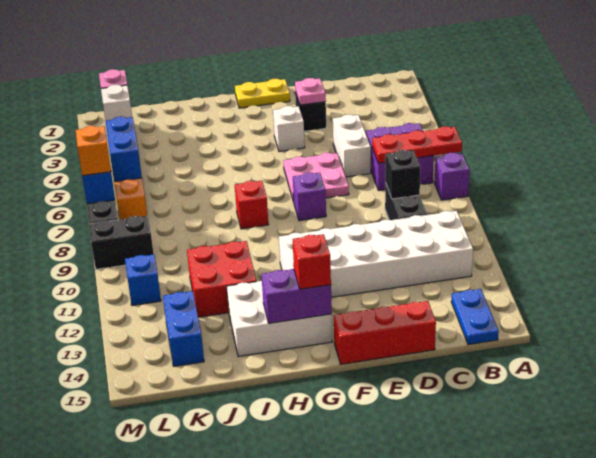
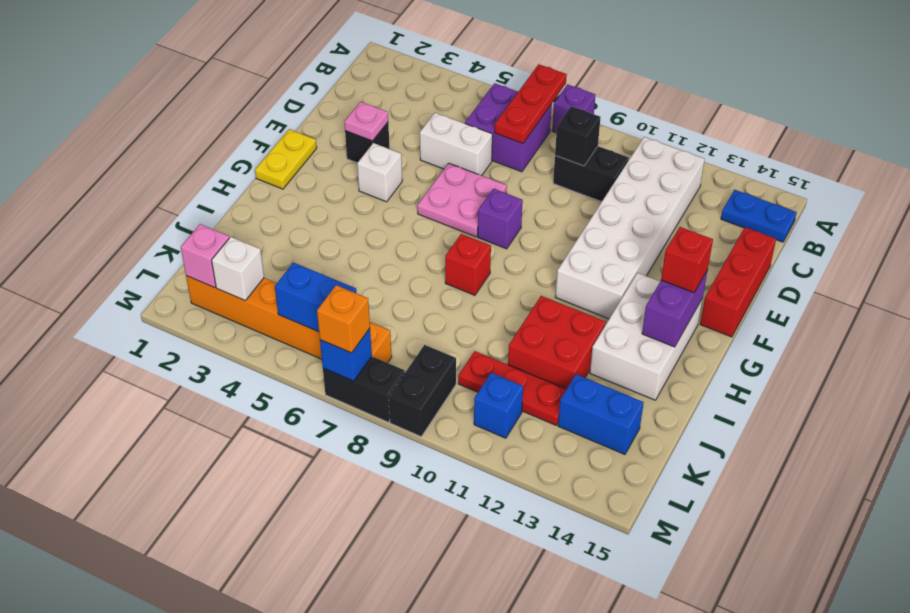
none -> red 1x3 plate [458,351,566,425]

